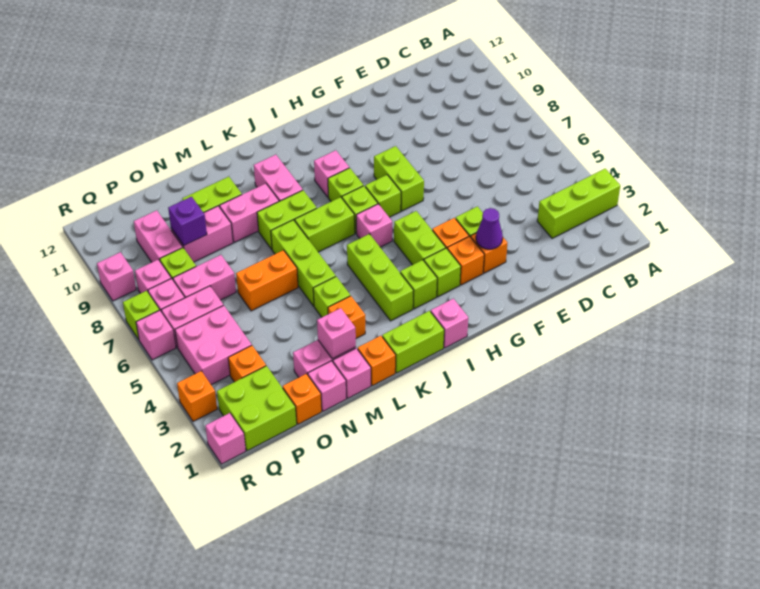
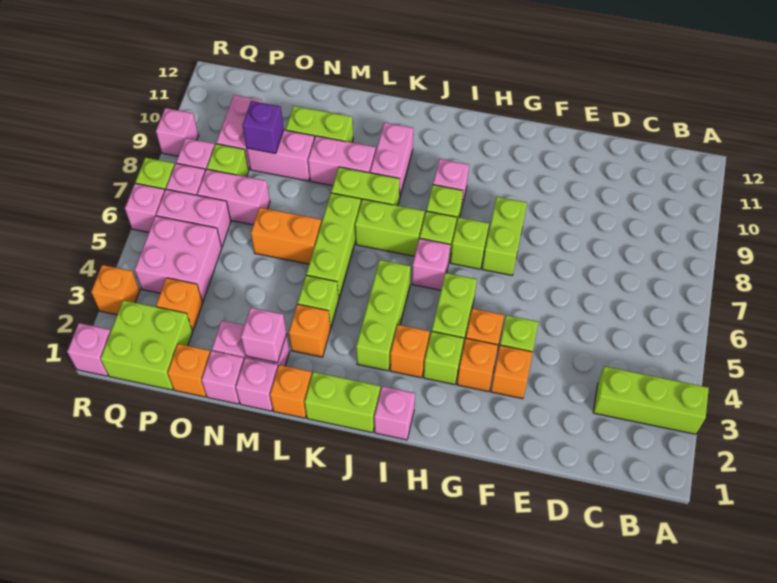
purple 1x1 cone [476,208,503,249] -> none
lime 1x1 brick [400,260,437,309] -> orange 1x1 brick [390,325,430,378]

